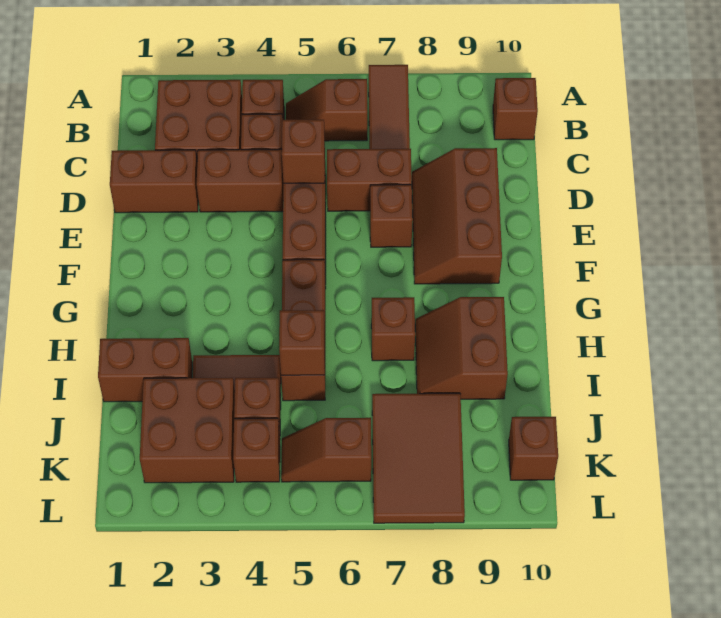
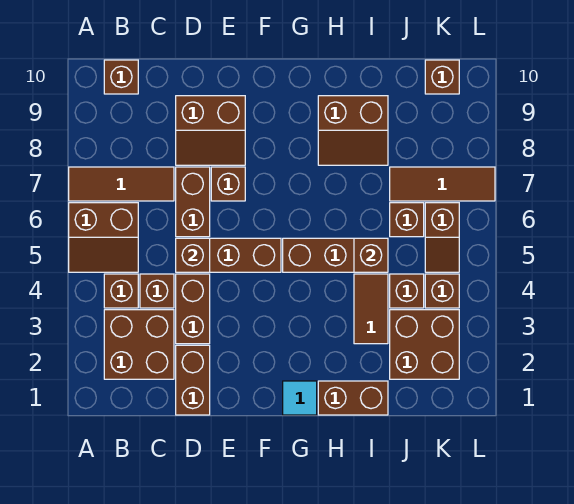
brown 1x2 slope [286,79,367,141] -> brown 2x2 slope [69,203,138,272]
brown 2x3 slope [412,148,502,284] -> brown 2x2 slope [176,96,245,165]
none -> cyan 1x1 tile [283,381,317,415]
brown 1x1 brick [371,297,415,361] -> brown 1x1 brick moved to [390,203,424,237]
brown 1x2 brick [98,338,192,402] -> brown 1x2 brick turned to [318,381,388,415]
brown 2x3 tile [372,393,465,523] -> brown 1x3 tile [390,167,495,201]

